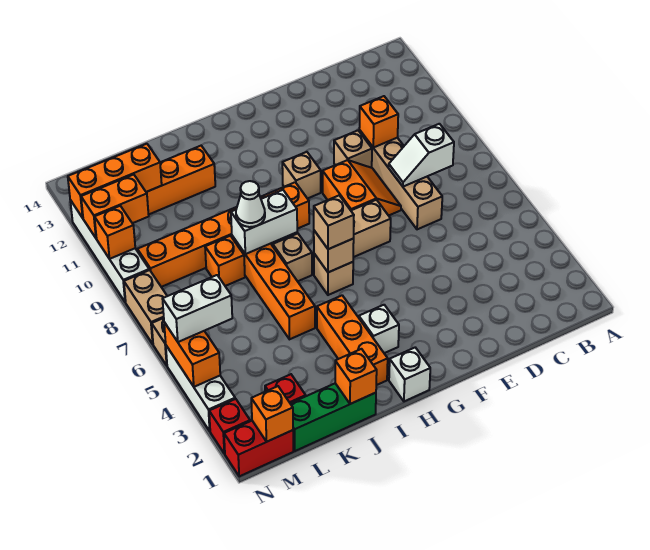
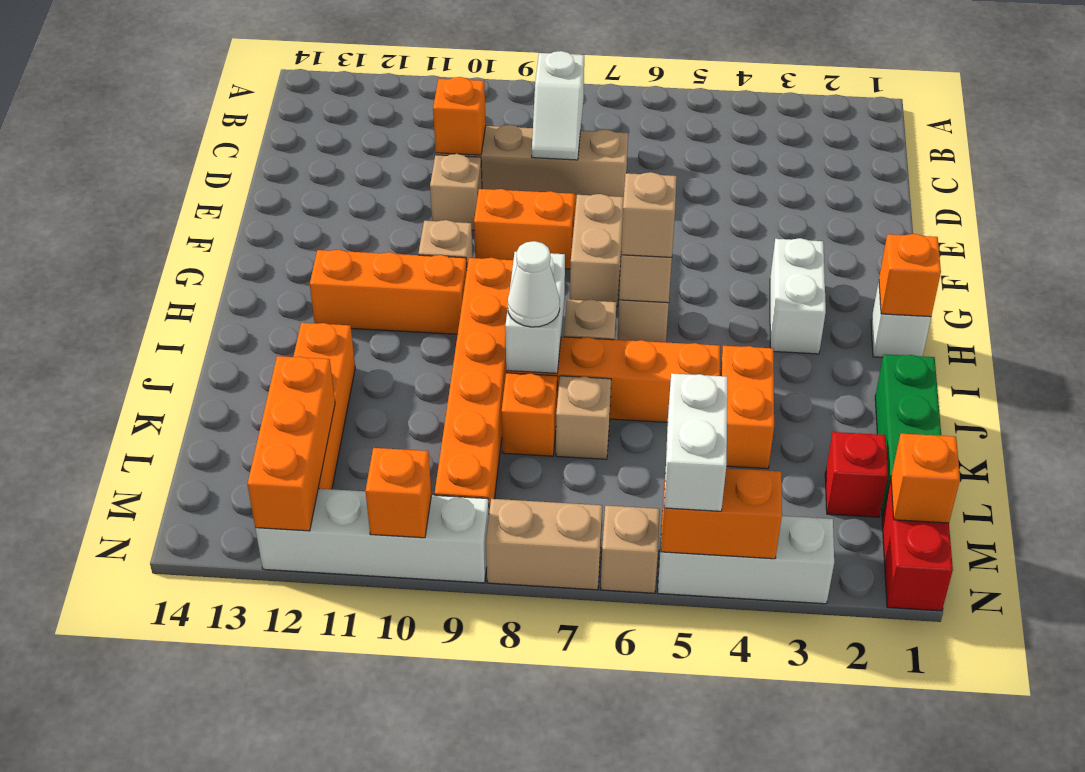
white 1x1 brick [359,305,399,353] -> white 1x2 brick [770,238,826,354]
orange 1x3 brick [317,295,388,385] -> orange 1x3 brick moved to [310,250,467,334]
orange 1x1 brick [335,349,377,404] -> orange 1x1 brick moved to [879,234,941,317]
none -> tan 1x1 brick [556,376,611,459]
orange 1x2 brick [81,175,149,238] -> orange 1x2 brick moved to [720,346,774,469]
red 1x1 brick [209,399,250,454] -> none

